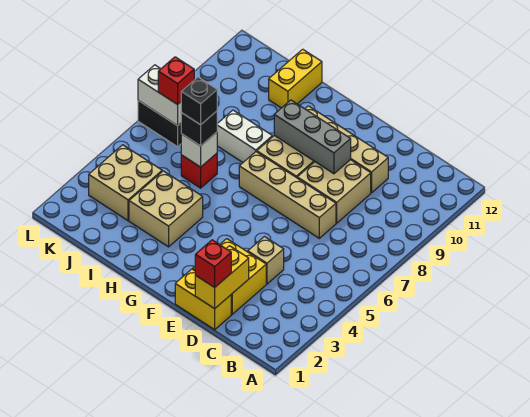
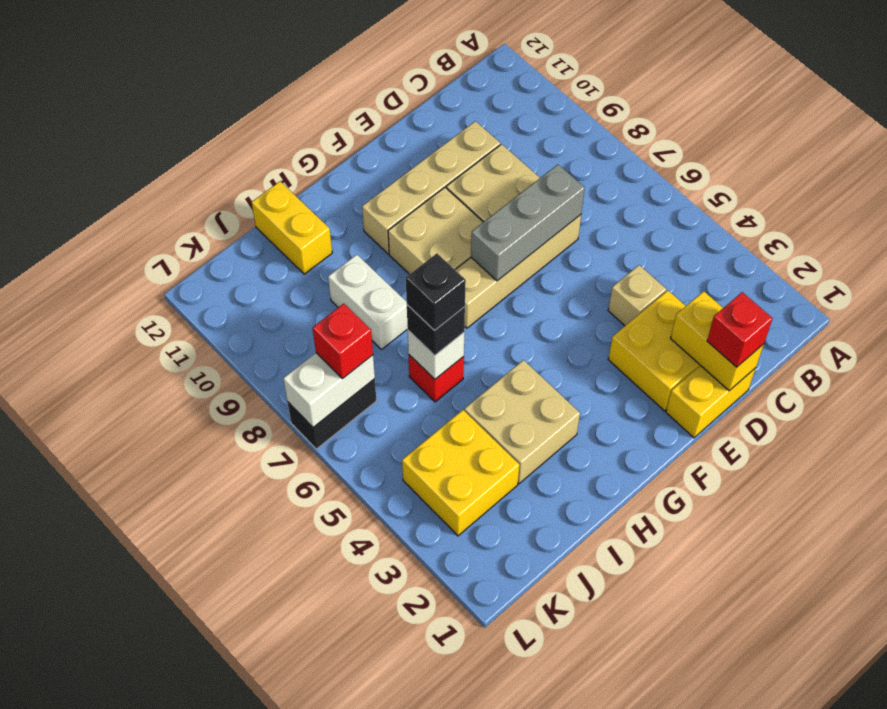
grey 1x3 brick [274,100,351,174] -> grey 1x3 brick moved to [471,165,585,281]
white 1x2 brick [217,110,272,162] -> white 1x2 brick turned to [328,255,408,350]
tan 2x2 brick [89,145,162,221] -> yellow 2x2 brick [402,410,519,536]

